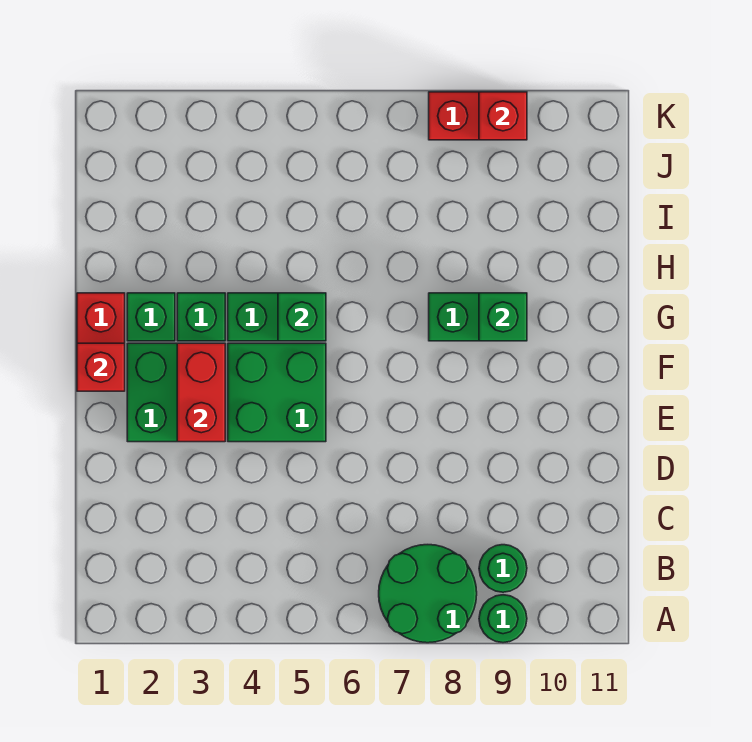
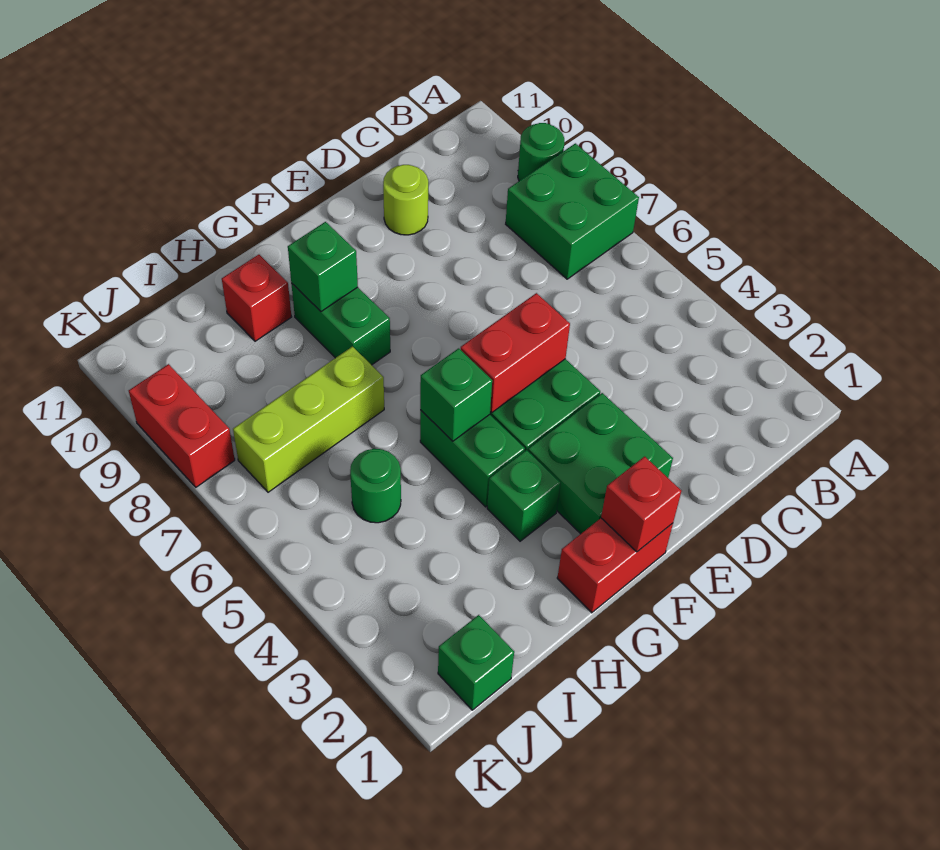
green 2x2 round brick [379,545,477,643] -> green 2x2 brick [506,143,639,279]
green 1x1 round brick [479,545,527,592] -> green 1x1 round brick moved to [350,449,401,523]
none -> lime 1x1 round brick [383,165,428,235]
red 1x2 brick [177,343,225,442] -> red 1x2 brick moved to [461,293,570,413]
green 1x1 brick [127,293,175,341] -> green 1x1 brick moved to [438,615,514,710]
none -> lime 1x3 brick [233,347,384,492]
red 1x1 brick [479,92,527,140] -> red 1x1 brick moved to [222,255,291,341]

